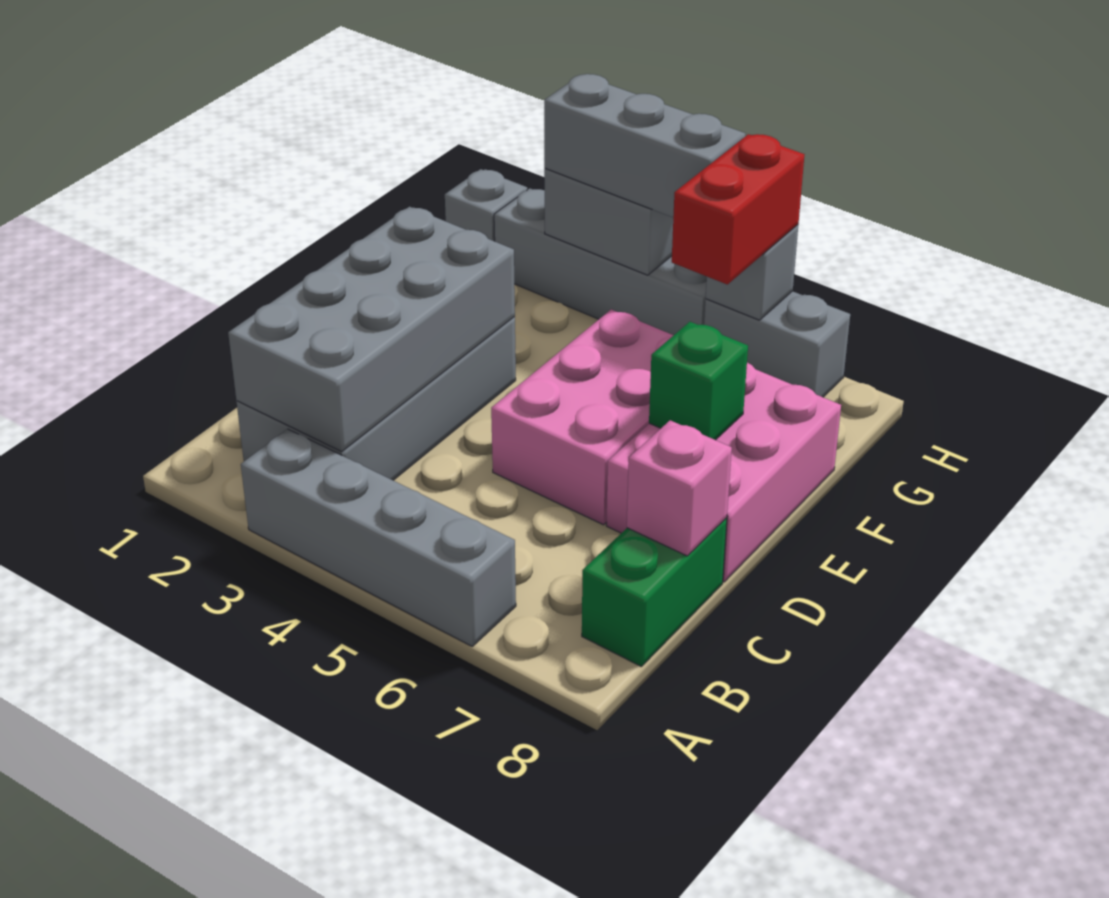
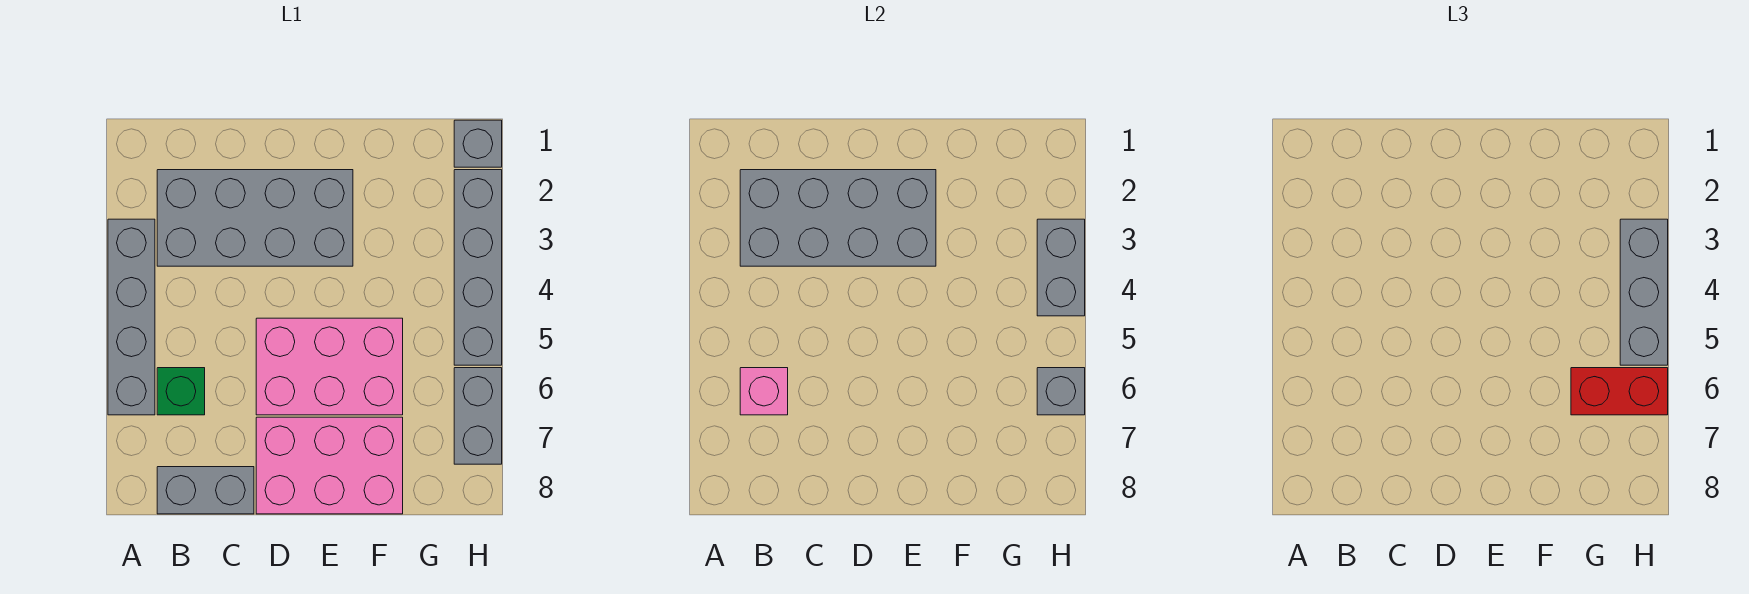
green 1x2 brick [582,518,727,666] -> grey 1x2 brick [157,467,254,514]
pink 1x1 brick [627,420,732,556] -> pink 1x1 brick moved to [740,368,788,415]
green 1x1 brick [649,322,748,440] -> green 1x1 brick moved to [157,368,205,415]

